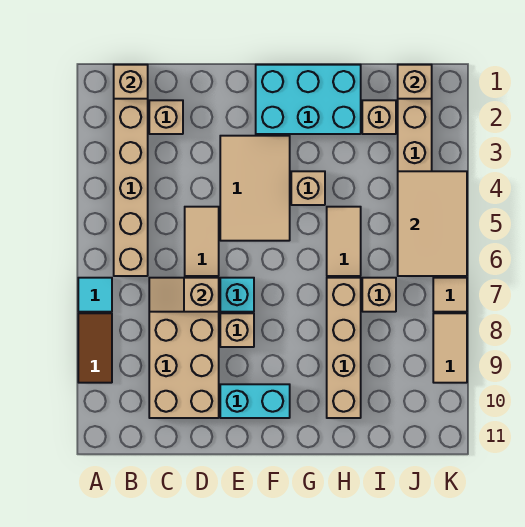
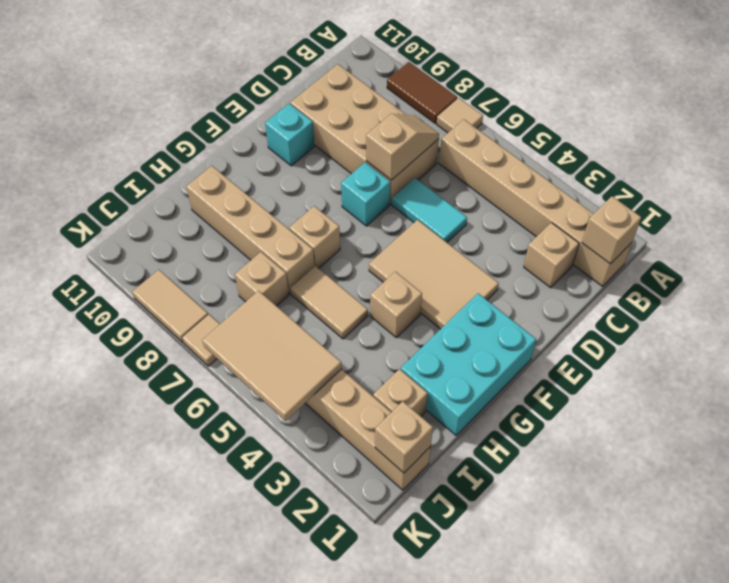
cyan 1x1 tile [78,278,112,312] -> tan 1x1 tile [437,98,483,133]
tan 1x2 tile [185,207,219,276] -> cyan 1x2 tile [392,178,467,242]
tan 1x1 brick [220,313,254,347] -> tan 1x1 brick moved to [289,206,340,268]
cyan 1x2 brick [220,384,290,418] -> cyan 1x1 brick [265,104,314,166]

